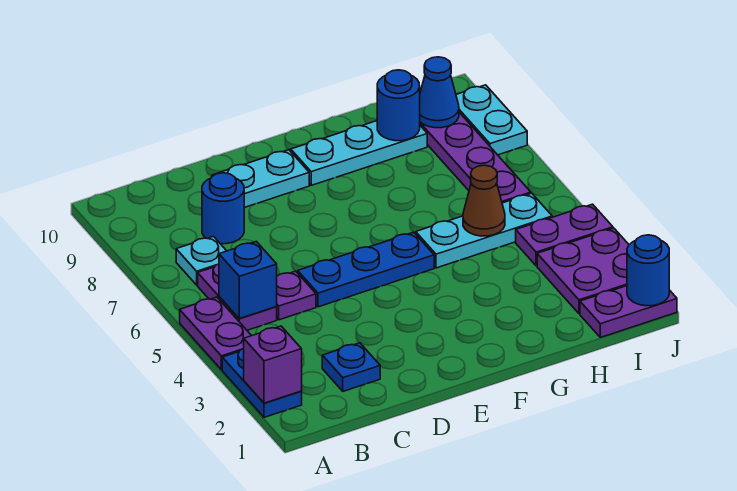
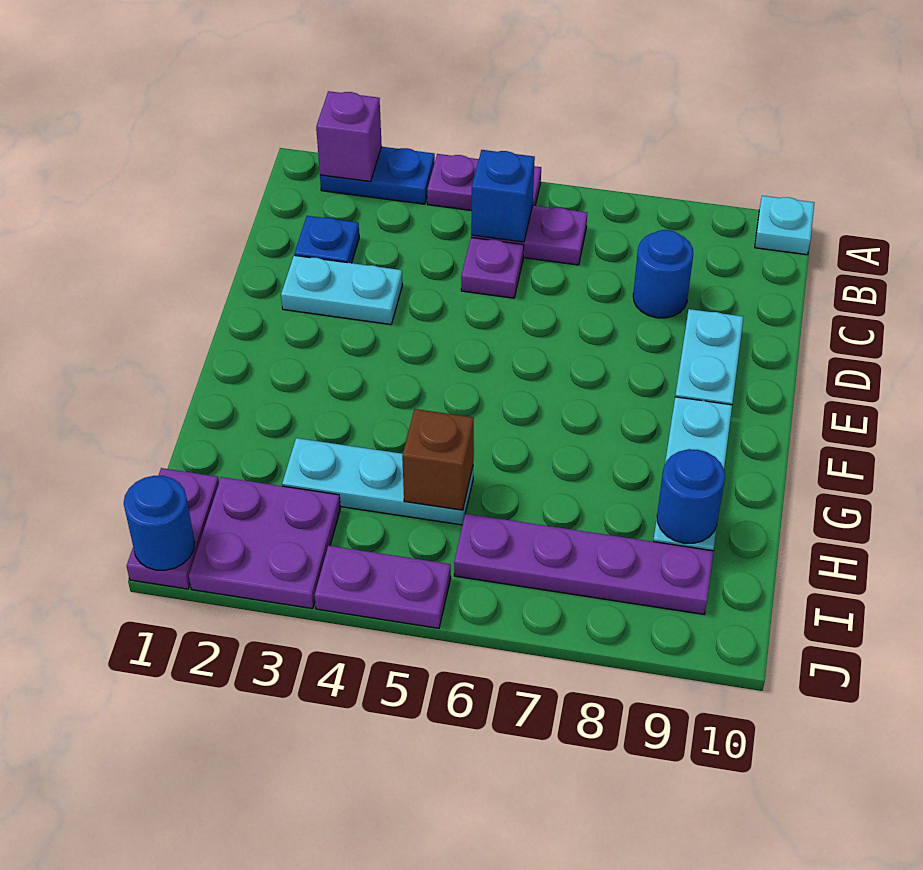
cyan 1x1 plate [176,236,226,285] -> cyan 1x1 plate moved to [755,196,814,255]
blue 1x3 plate [298,232,434,307] -> none
cyan 1x3 plate [416,193,552,268] -> cyan 1x3 plate turned to [282,438,473,525]
brown 1x1 cone [463,165,505,236] -> brown 1x1 brick [402,409,474,510]
purple 1x2 plate [516,204,613,266] -> purple 1x2 plate turned to [314,546,451,628]
blue 1x1 cone [420,57,459,128] -> none
cyan 1x2 plate [456,85,527,155] -> cyan 1x2 plate moved to [281,255,403,325]

